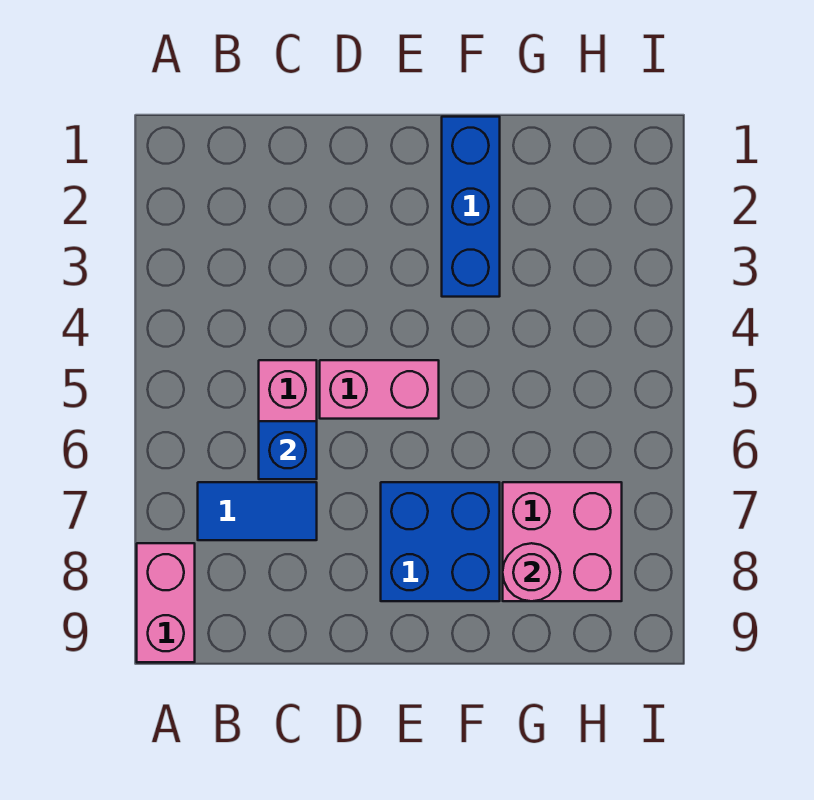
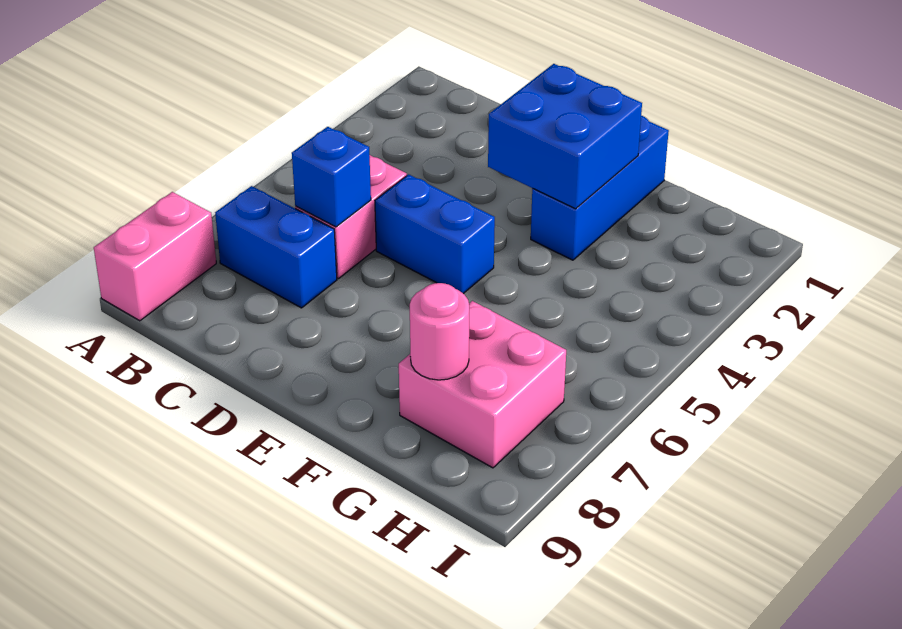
blue 1x2 tile [198,482,317,540] -> blue 1x2 brick [215,186,337,308]
pink 1x2 brick [320,360,439,419] -> blue 1x2 brick [375,174,495,294]
blue 2x2 brick [381,482,500,601] -> blue 2x2 brick moved to [488,64,642,209]

